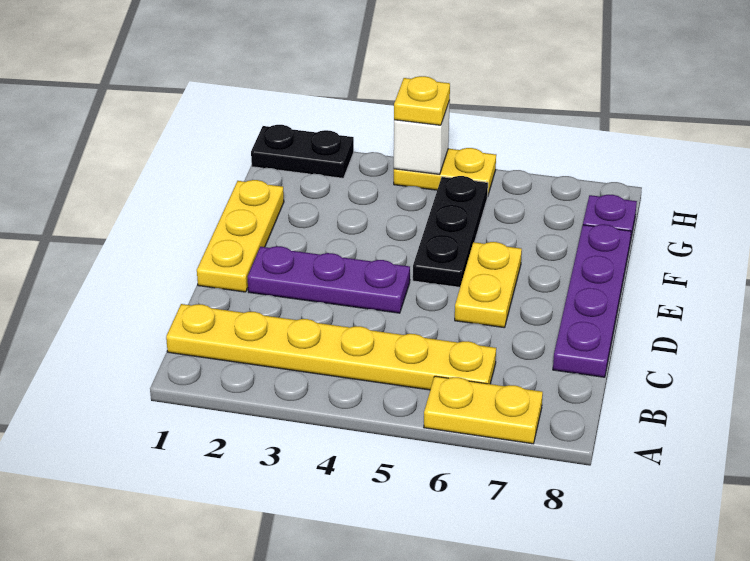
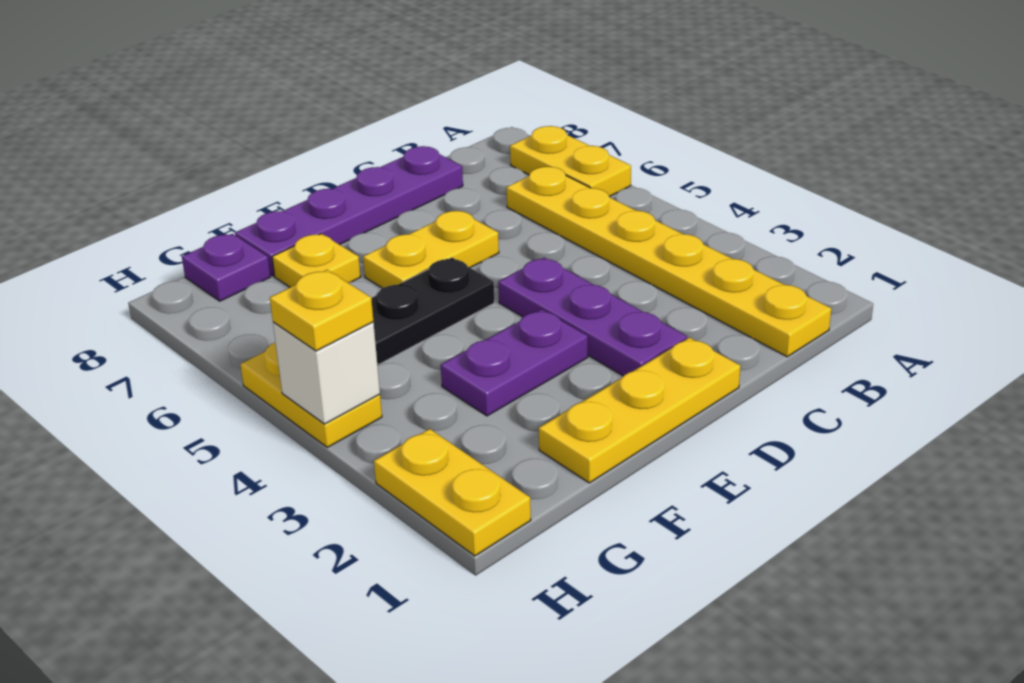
none -> purple 1x2 plate [441,309,588,416]
none -> yellow 1x1 plate [272,234,361,287]
black 1x2 plate [251,125,354,178] -> yellow 1x2 plate [374,429,531,556]

